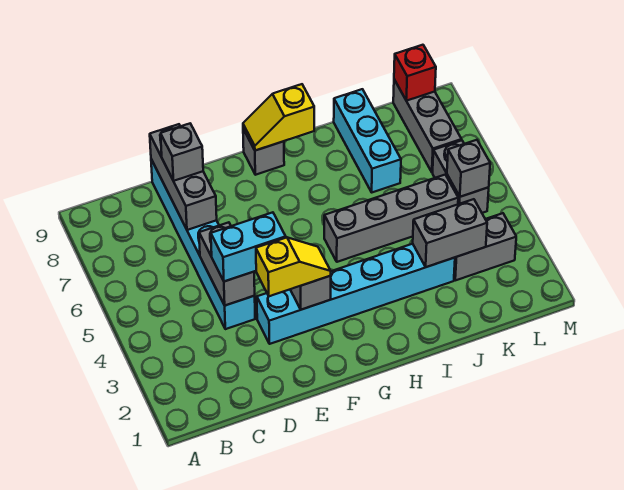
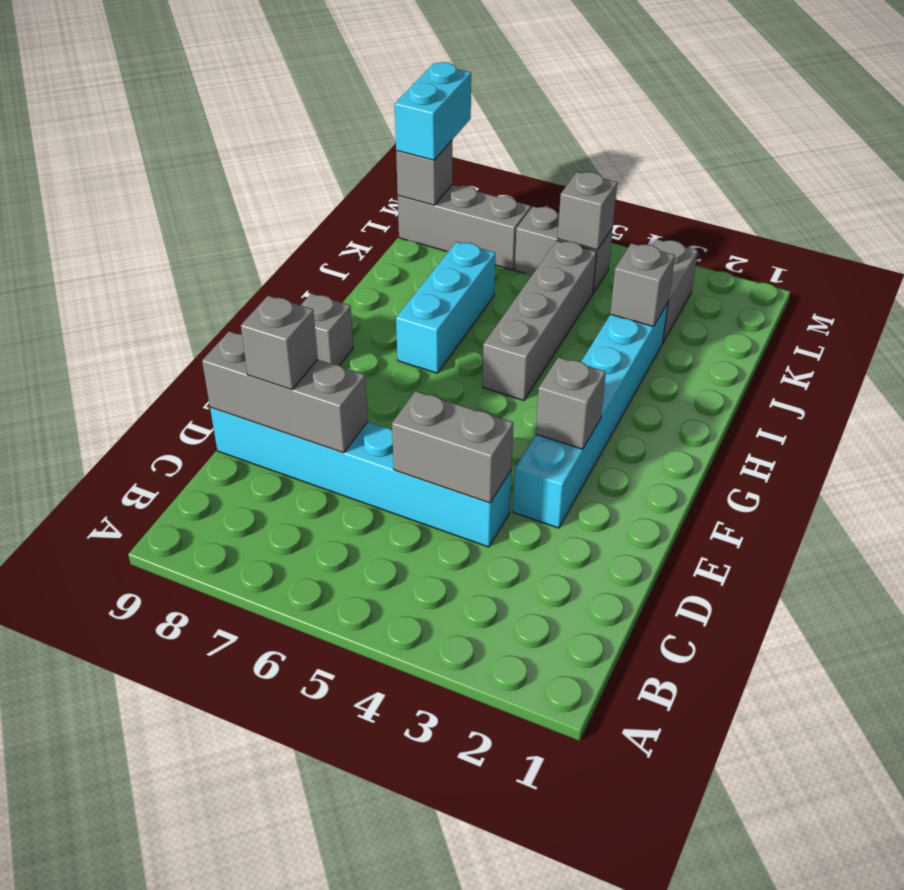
cyan 1x2 brick [211,212,286,282] -> cyan 1x2 brick moved to [395,62,471,160]
yellow 1x2 slope [256,237,331,296] -> none
yellow 1x2 slope [243,84,314,151] -> none
grey 1x2 brick [413,199,487,267] -> grey 1x1 brick [610,243,675,327]
cyan 1x3 brick [334,89,401,192] -> cyan 1x3 brick turned to [396,242,495,373]
red 1x1 brick [394,45,436,101] -> grey 1x1 brick [396,141,452,205]

